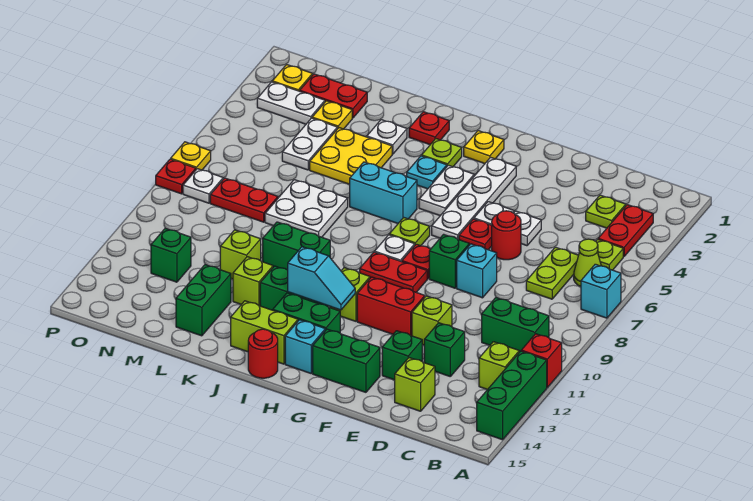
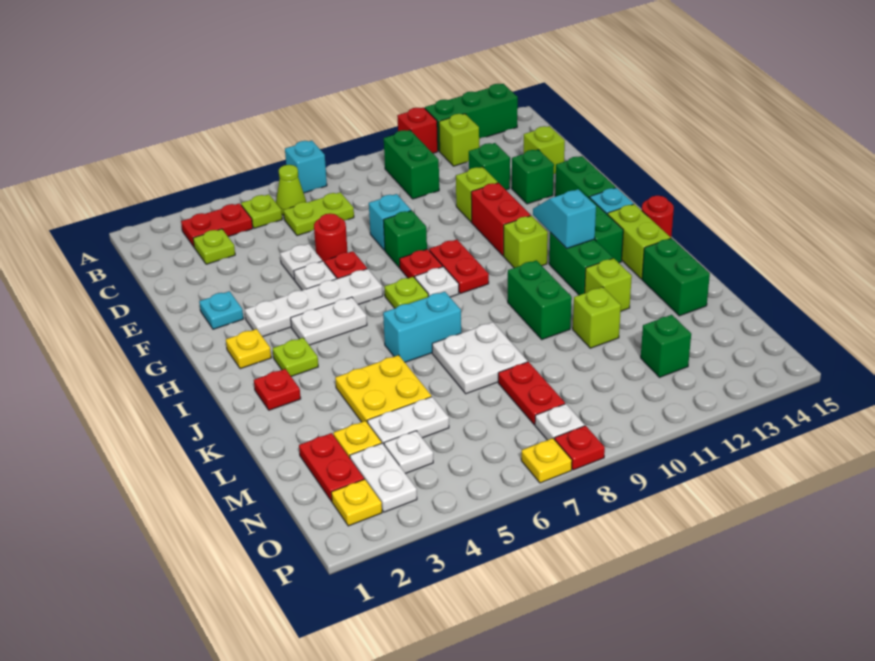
cyan 1x1 plate [407,156,447,189] -> cyan 1x1 plate moved to [199,291,243,329]
cyan 1x2 brick [350,162,417,223] -> cyan 1x2 brick turned to [383,292,461,362]
white 1x1 plate [367,120,407,154] -> white 1x1 plate moved to [384,431,433,474]
green 1x2 brick [176,265,231,336] -> green 1x2 brick turned to [642,238,710,316]

